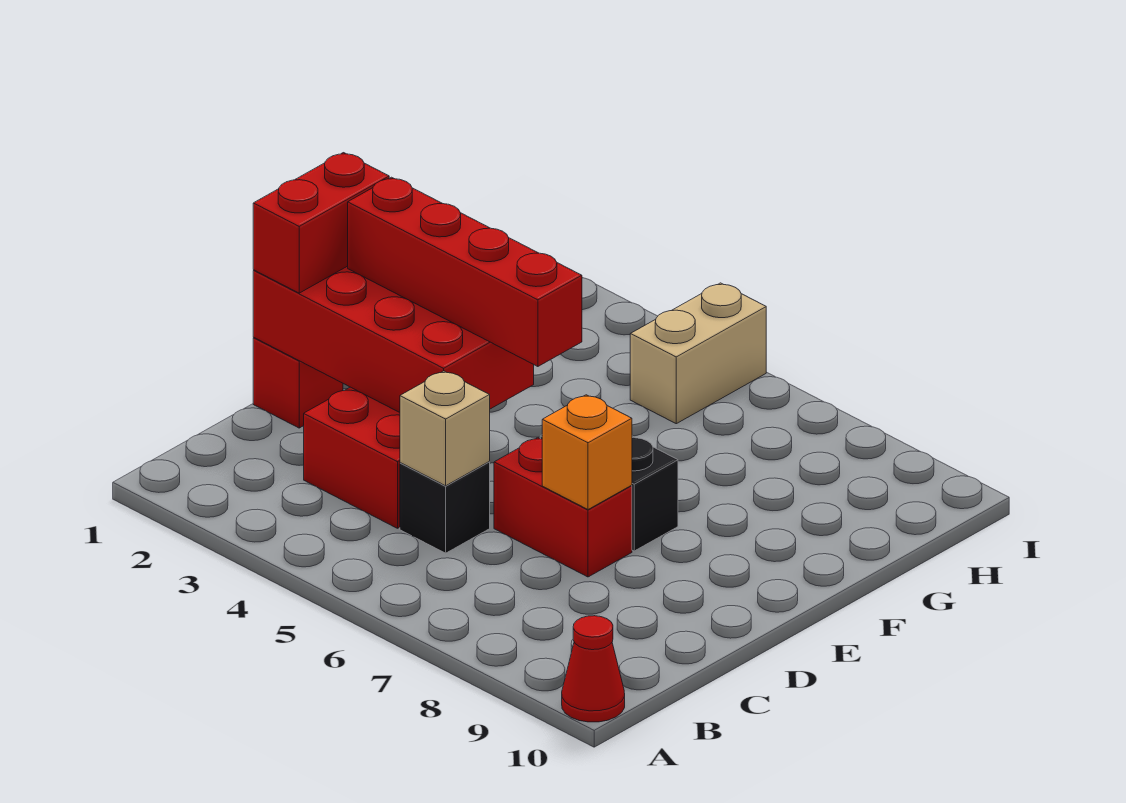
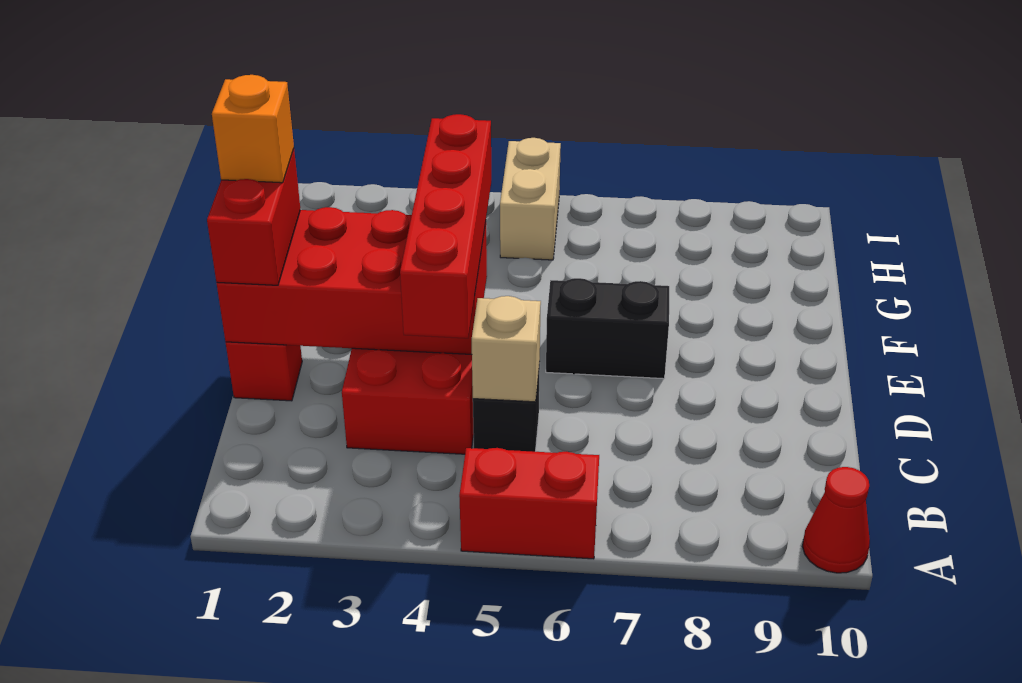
red 1x2 brick [494,437,632,577] -> red 1x2 brick moved to [459,448,599,559]
orange 1x1 brick [542,395,632,509] -> orange 1x1 brick moved to [212,75,294,183]
red 1x4 brick [348,177,582,367] -> red 1x4 brick turned to [400,114,491,338]

